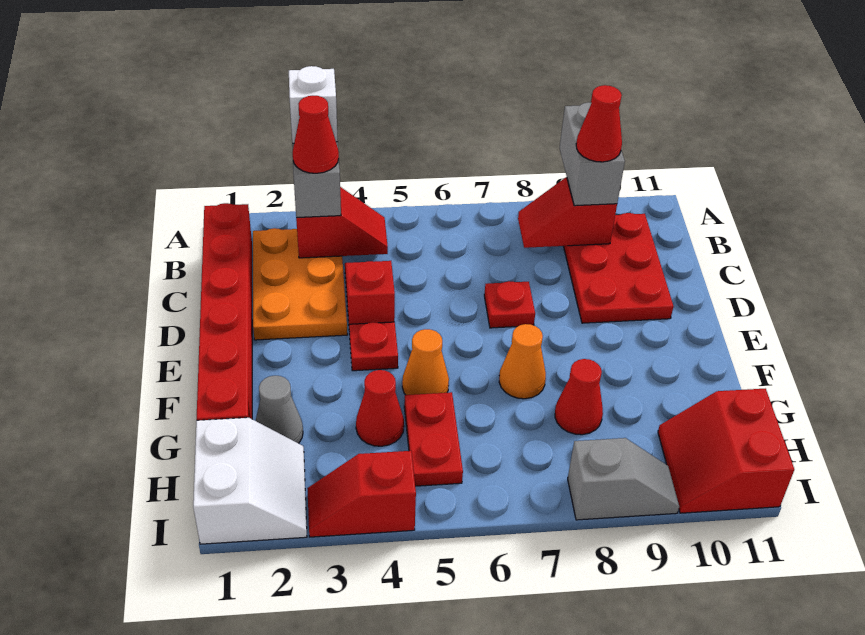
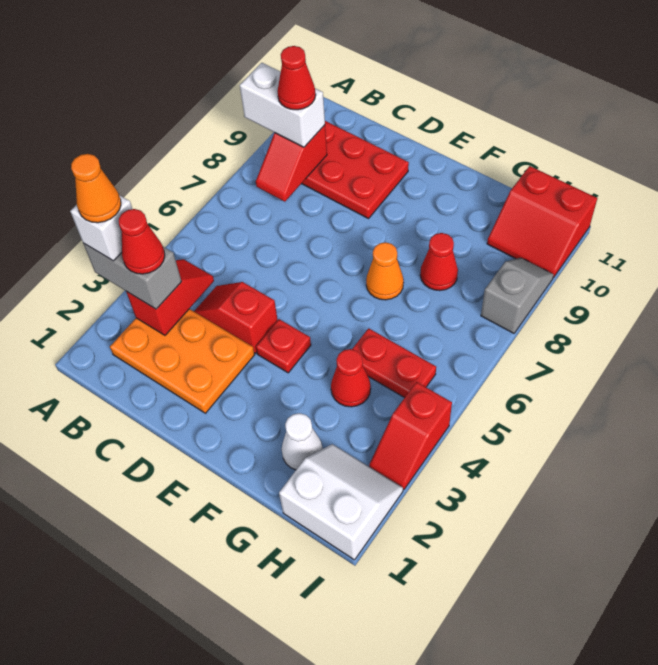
grey 1x2 brick [560,102,625,206] -> white 1x2 brick [240,63,325,147]
red 1x6 brick [197,203,252,420] -> none
red 1x1 plate [484,281,535,328] -> none
orange 1x1 cone [402,329,449,395] -> orange 1x1 cone moved to [71,154,121,223]
grey 1x1 cone [256,376,303,443] -> white 1x1 cone [282,413,323,470]

